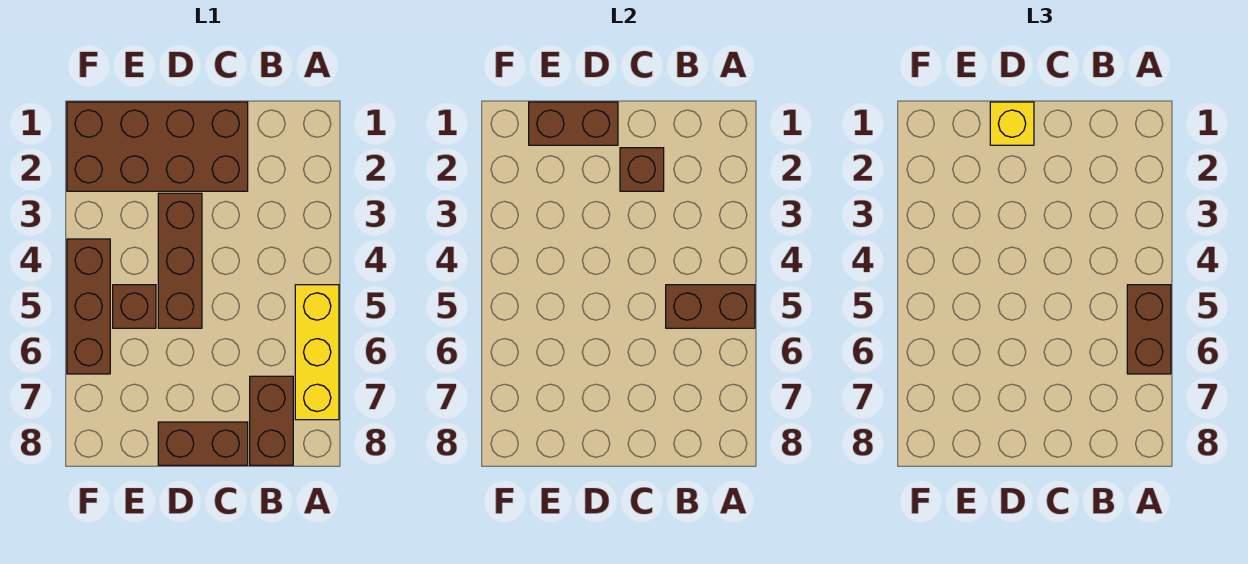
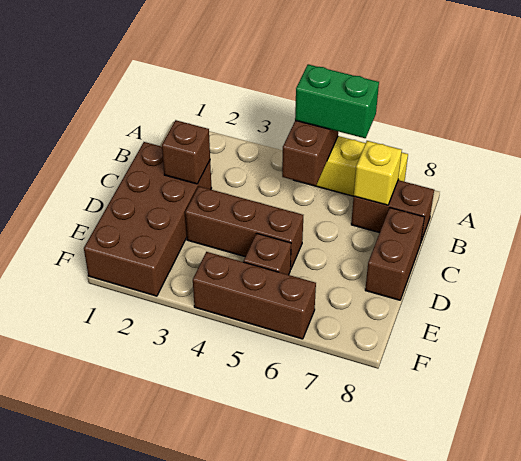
brown 1x2 brick [1127,285,1171,374] -> green 1x2 brick [295,64,379,138]
brown 1x2 brick [529,102,618,145] -> none
yellow 1x1 brick [990,102,1034,145] -> yellow 1x1 brick moved to [354,141,402,205]

